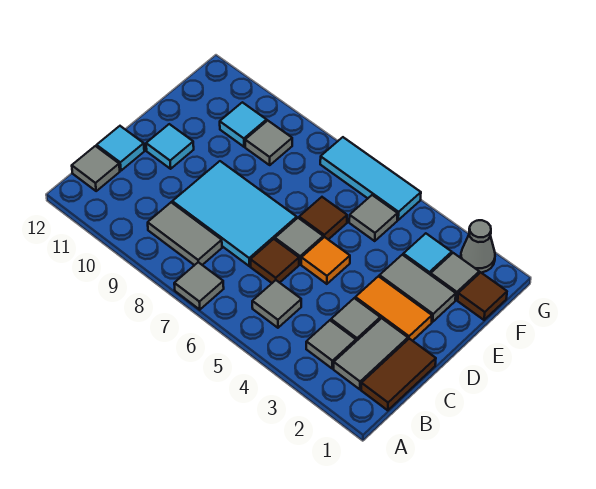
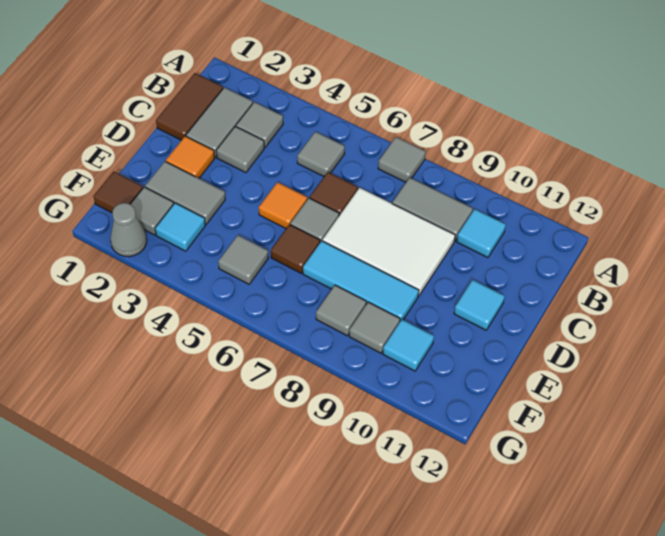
grey 1x1 tile [72,146,120,191] -> grey 1x1 tile moved to [316,285,366,336]
cyan 2x3 tile [172,161,297,266] -> white 2x3 tile [323,188,455,296]
cyan 1x1 tile [97,126,144,171] -> cyan 1x1 tile moved to [457,209,506,258]
orange 1x2 tile [355,276,432,341] -> orange 1x1 tile [166,136,215,178]
cyan 1x3 tile [320,137,421,220] -> cyan 1x3 tile moved to [303,241,419,321]

